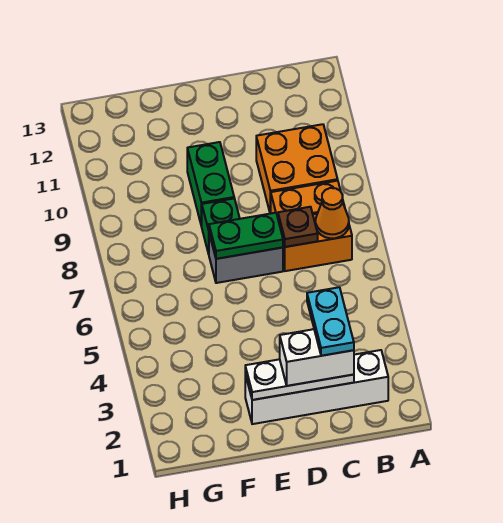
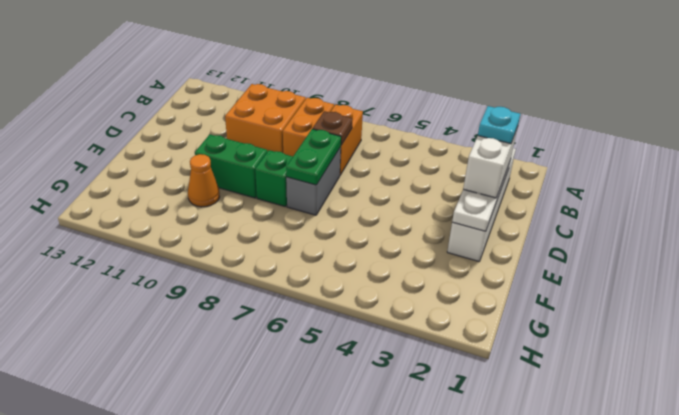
orange 1x1 cone [316,188,349,238] -> orange 1x1 cone moved to [188,154,220,207]
cyan 1x2 plate [307,287,354,356] -> cyan 1x1 plate [478,106,520,144]

